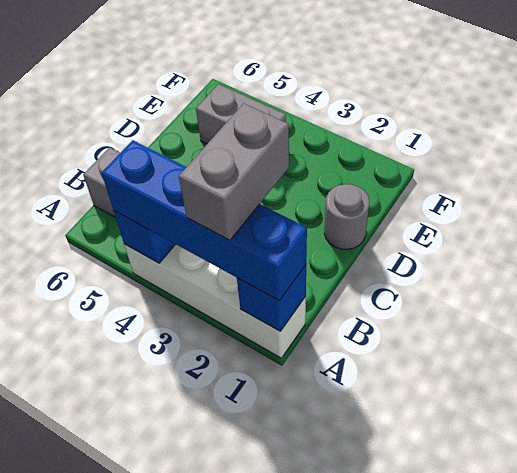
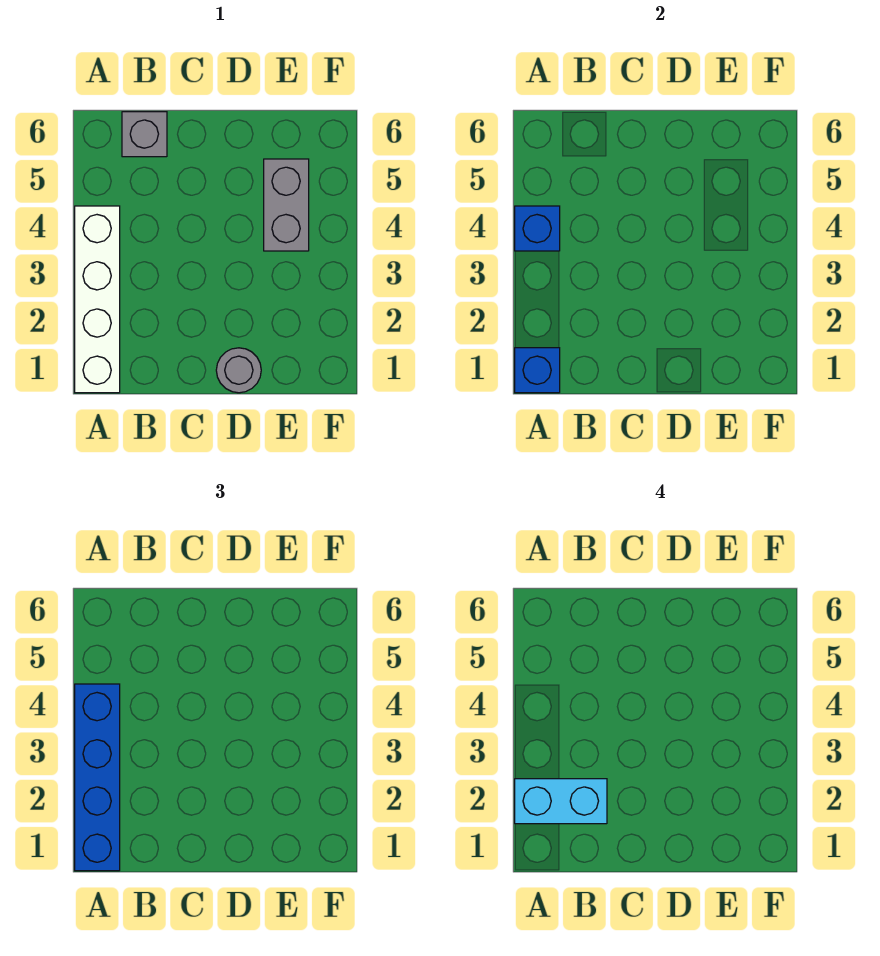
grey 1x2 brick [179,103,289,240] -> cyan 1x2 brick [515,779,607,824]

